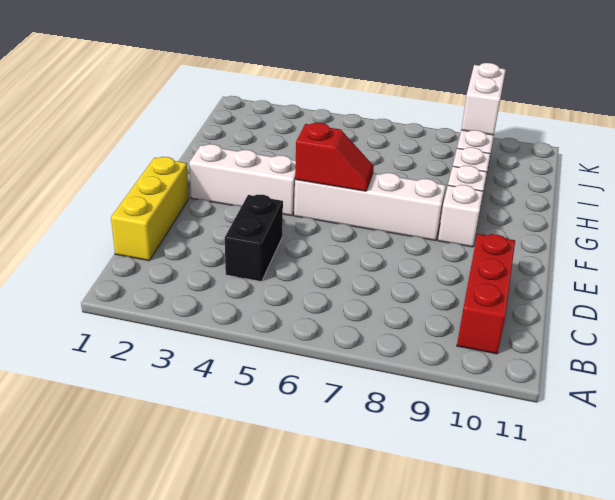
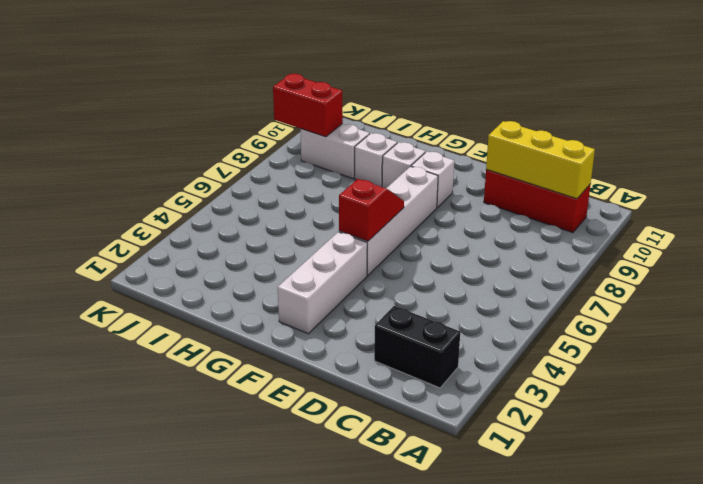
yellow 1x3 brick [111,157,189,261] -> yellow 1x3 brick moved to [486,121,595,199]
black 1x2 brick [225,195,283,282] -> black 1x2 brick moved to [374,306,460,388]
white 1x2 brick [461,63,506,135] -> red 1x2 brick [273,74,343,137]

